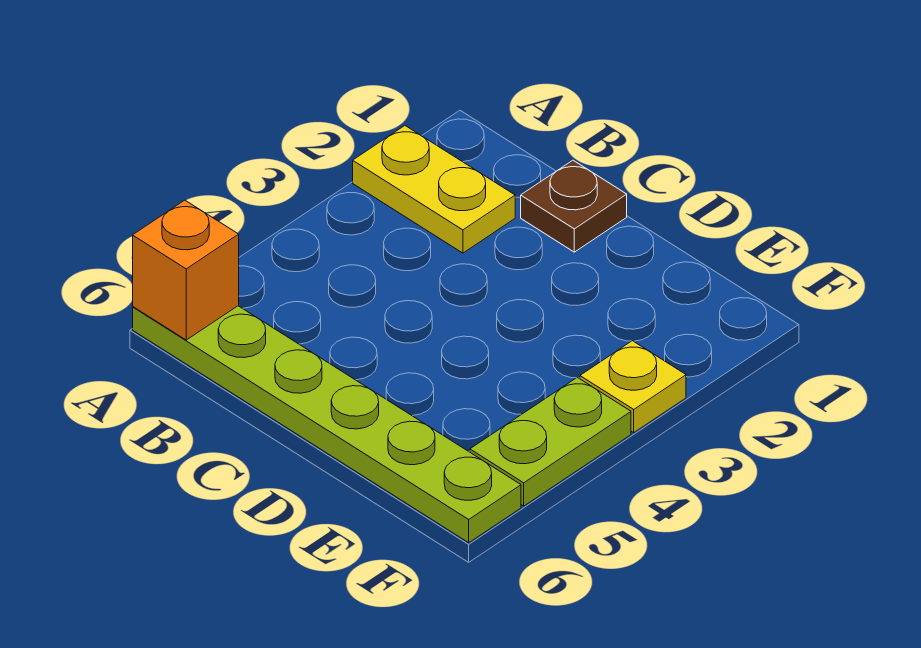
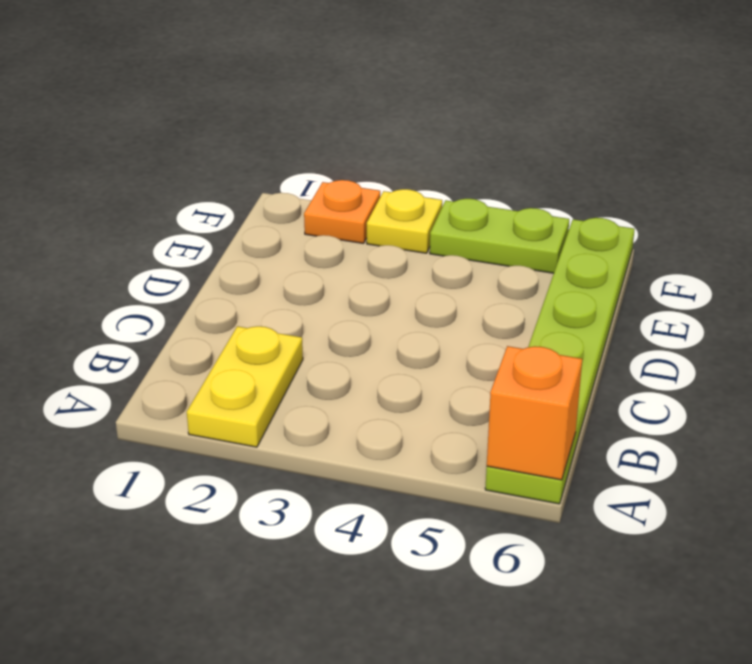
brown 1x1 plate [521,160,627,252] -> none
none -> orange 1x1 plate [304,180,380,244]

